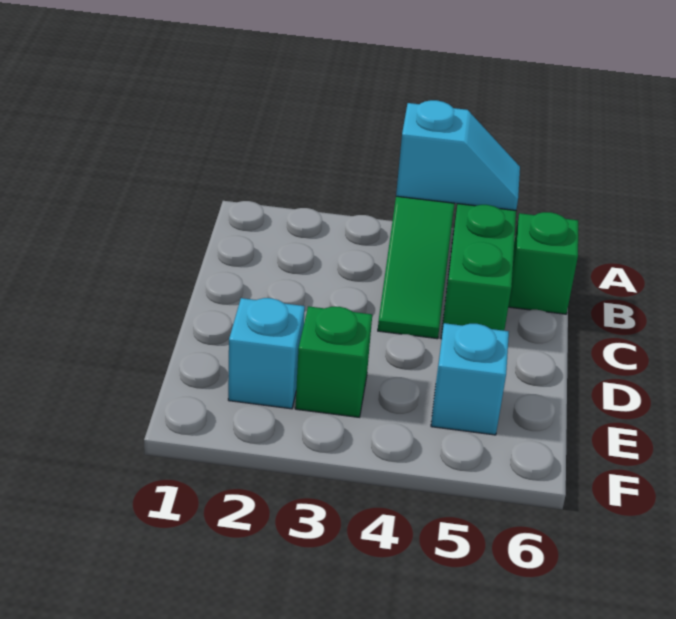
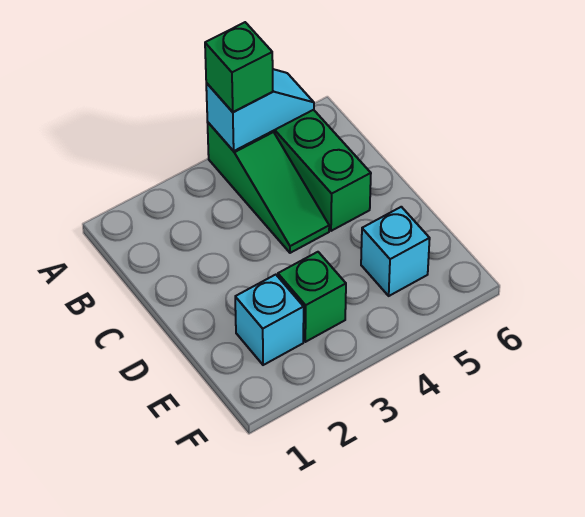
green 1x1 brick [508,212,578,314] -> green 1x1 brick moved to [205,22,273,112]

